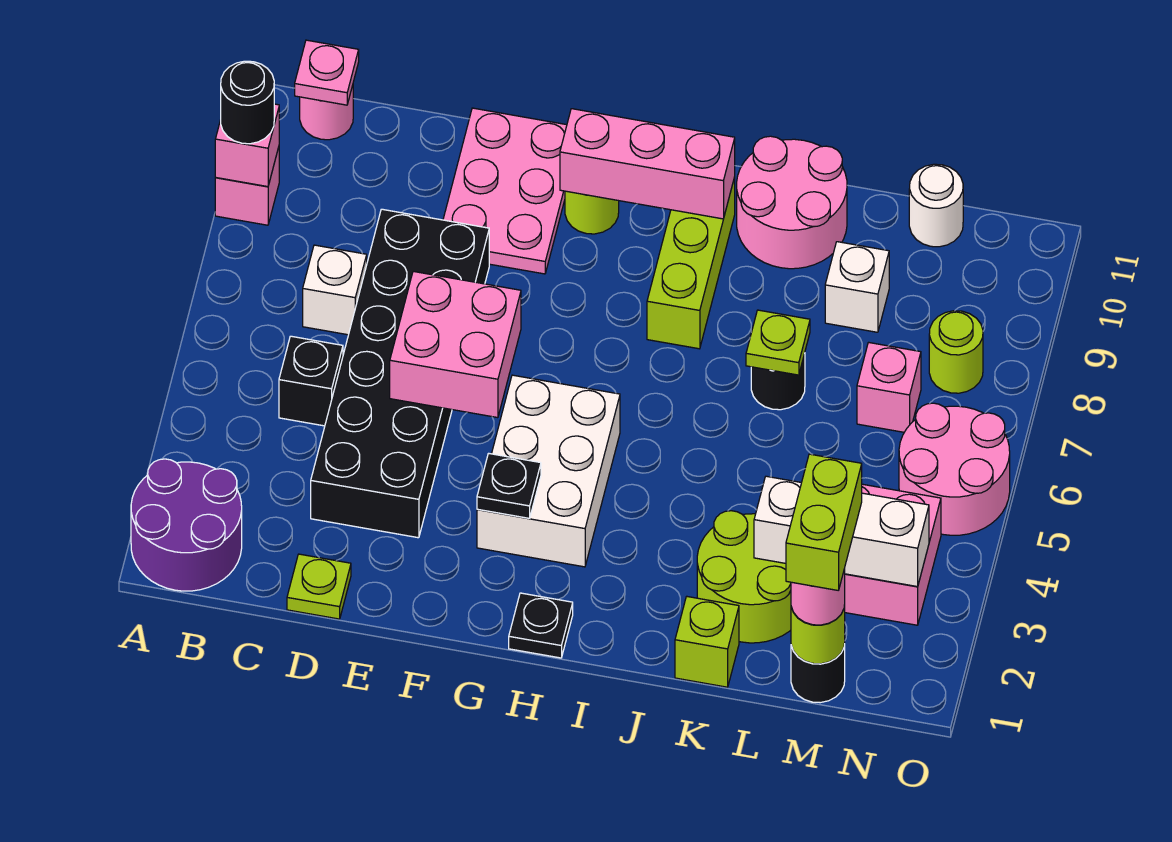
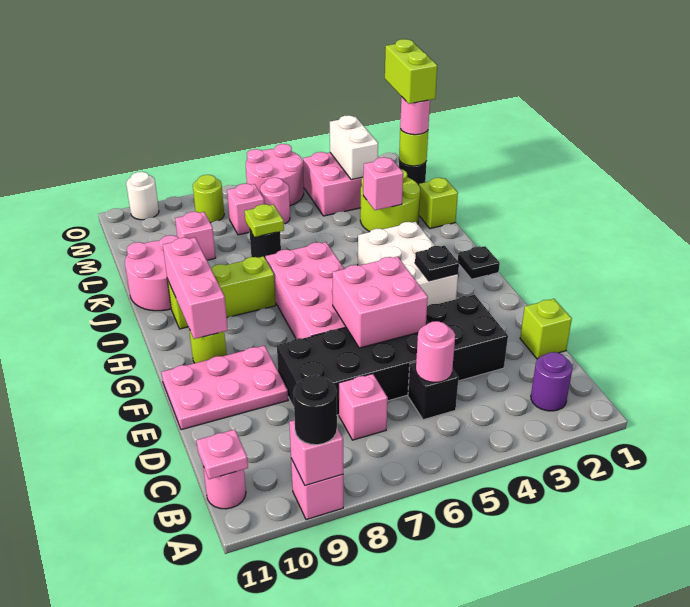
purple 2x2 round brick [131,459,242,591] -> purple 1x1 round brick [531,352,573,411]
none -> pink 1x1 round brick [416,321,455,382]
white 1x1 brick [303,245,367,335] -> pink 1x1 brick [339,374,388,440]
lime 1x1 plate [287,554,351,619] -> lime 1x1 brick [520,299,572,359]
none -> pink 2x4 brick [265,242,346,339]
white 2x3 brick [477,375,620,567] -> white 2x3 brick turned to [358,222,458,306]
none -> pink 1x1 brick [363,157,403,210]
white 1x3 brick [754,476,929,587] -> white 1x2 brick [330,115,378,180]
white 1x1 brick [825,242,889,332] -> pink 1x1 brick [175,212,216,260]
lime 1x2 brick [786,454,862,590] -> lime 1x2 brick turned to [385,39,437,104]
none -> pink 1x1 round brick [260,178,290,224]
white 1x1 round brick [909,164,963,247] -> white 1x1 round brick moved to [126,172,159,220]

